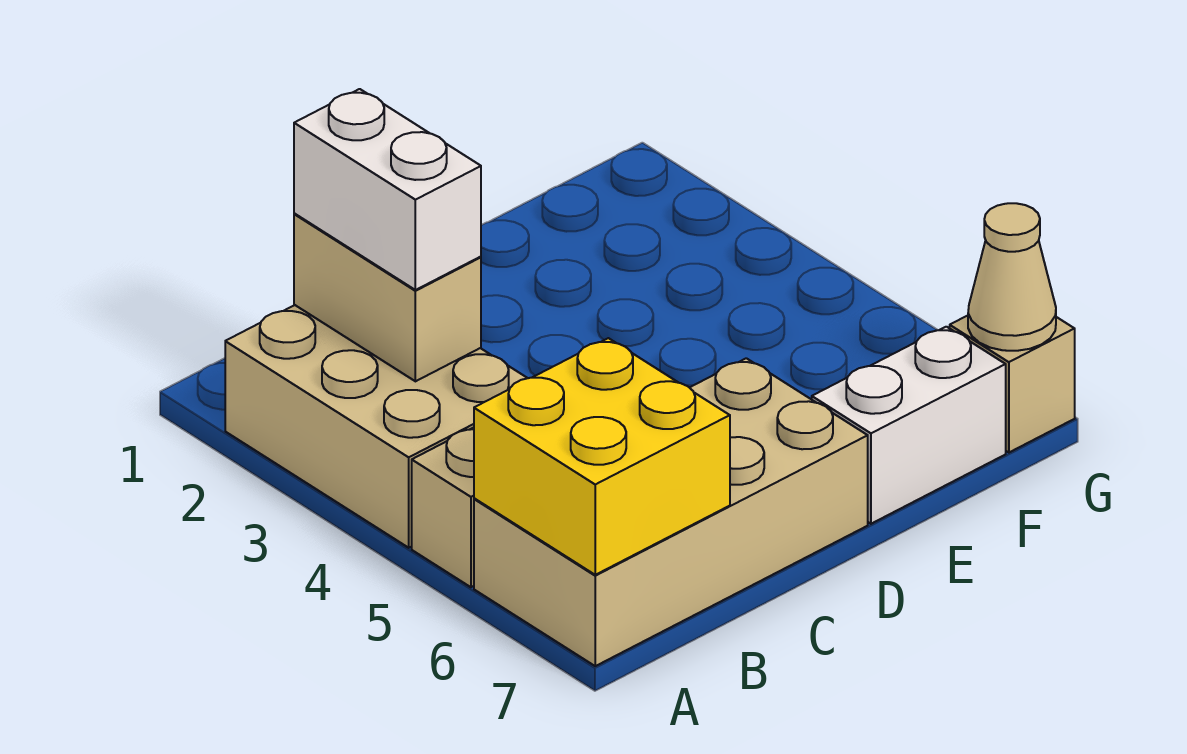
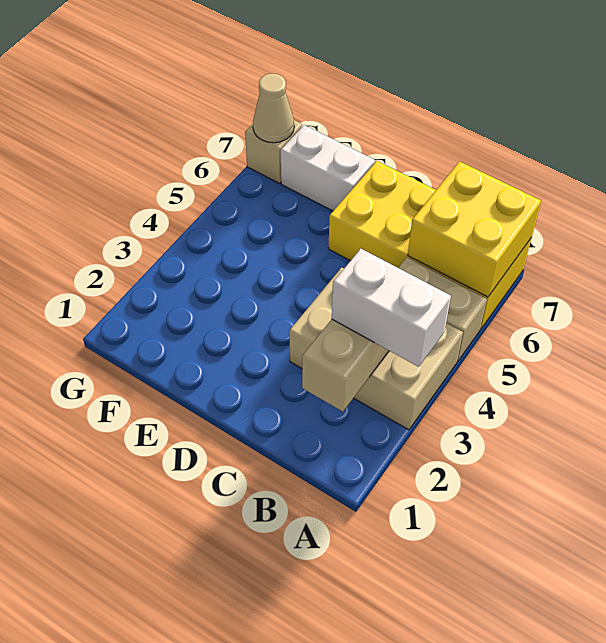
tan 2x3 brick [225,305,527,548] -> tan 2x3 brick turned to [289,268,463,430]
tan 2x4 brick [474,358,868,666] -> yellow 2x4 brick [328,161,531,330]
white 1x2 brick [294,89,481,290] -> white 1x2 brick turned to [332,249,451,367]

